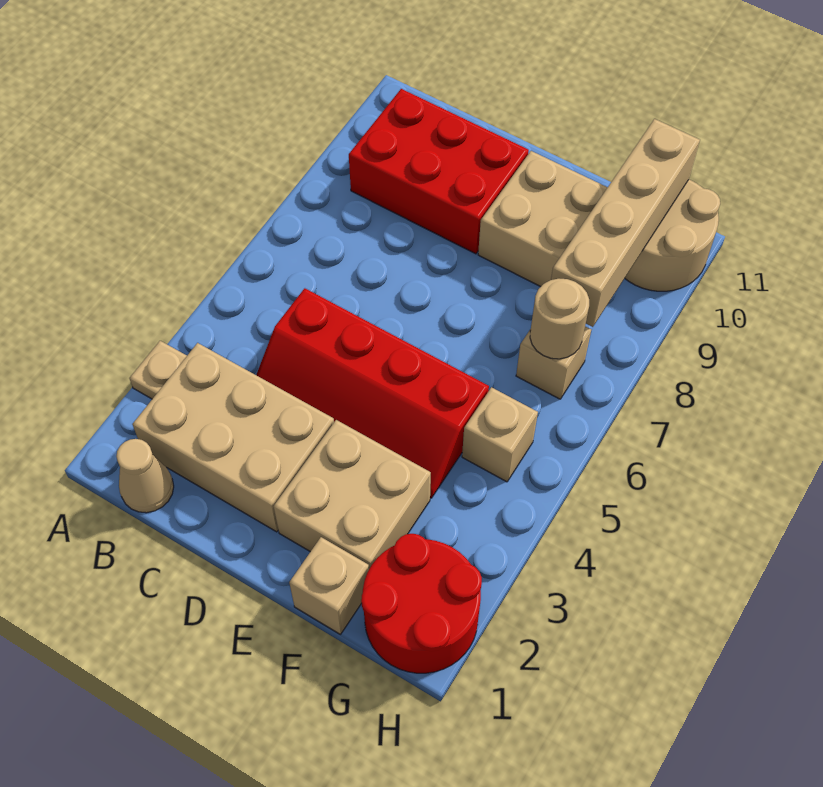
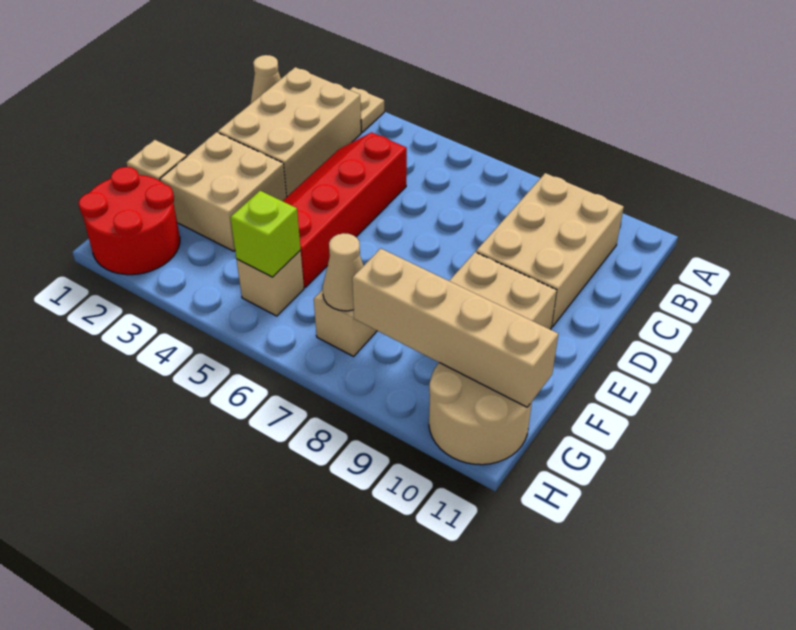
red 2x3 brick [349,89,529,254] -> tan 2x3 brick [476,173,624,327]
none -> lime 1x1 brick [230,191,301,277]
tan 1x1 round brick [530,279,589,359] -> tan 1x1 cone [323,233,363,311]

